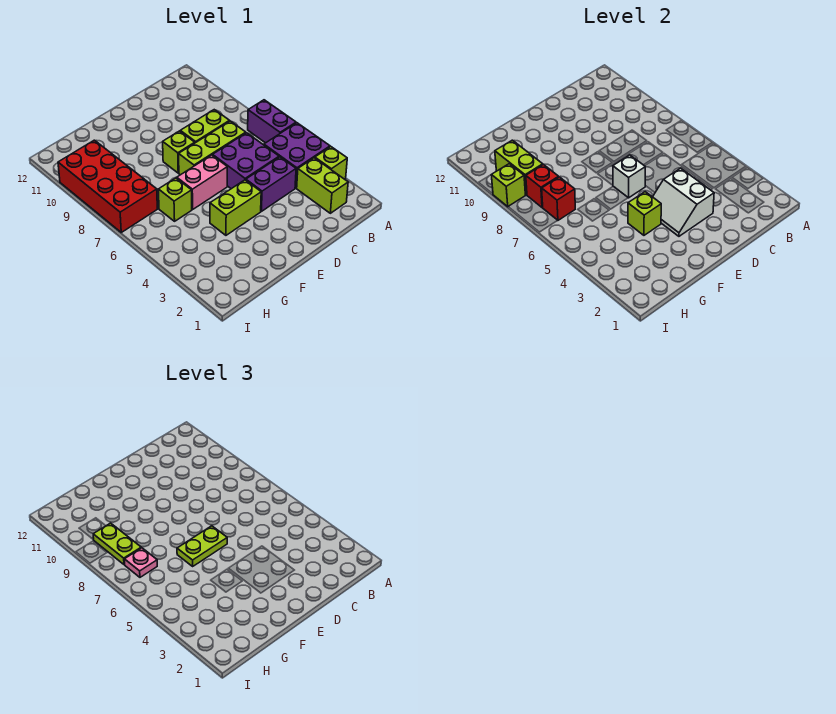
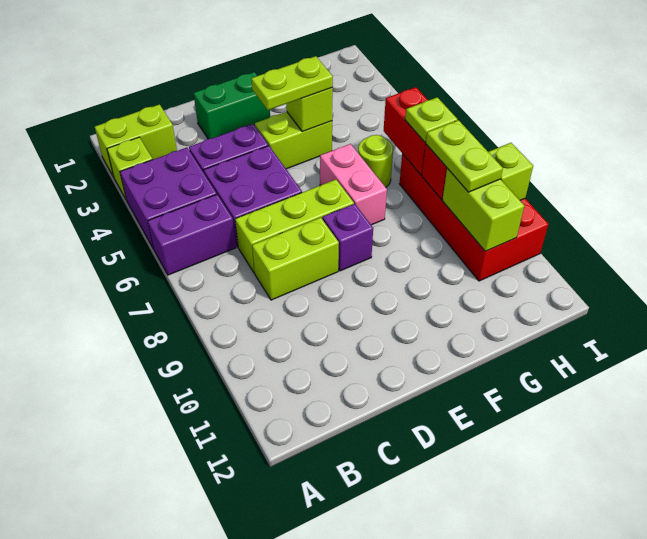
purple 1x2 brick [248,100,296,143] -> purple 1x2 brick turned to [148,195,236,275]
lime 1x2 brick [297,158,348,213] -> lime 1x2 brick turned to [95,104,177,177]
none -> green 1x2 brick [194,72,270,139]
white 2x2 slope [653,168,714,236] -> none
pink 1x2 brick [177,155,227,209] -> pink 1x2 brick turned to [320,144,387,225]
white 1x1 brick [613,155,645,198] -> none
lime 1x2 plate [177,526,227,566] -> lime 1x2 plate moved to [251,56,333,110]
lime 1x1 brick [163,131,195,173] -> purple 1x1 brick [323,204,373,271]
lime 1x1 brick [158,178,192,221] -> lime 1x1 round brick [358,135,393,187]
red 1x1 brick [542,177,575,220] -> red 1x2 brick [384,87,427,175]
pink 1x1 plate [124,548,157,577] -> lime 1x1 plate [405,97,457,142]

